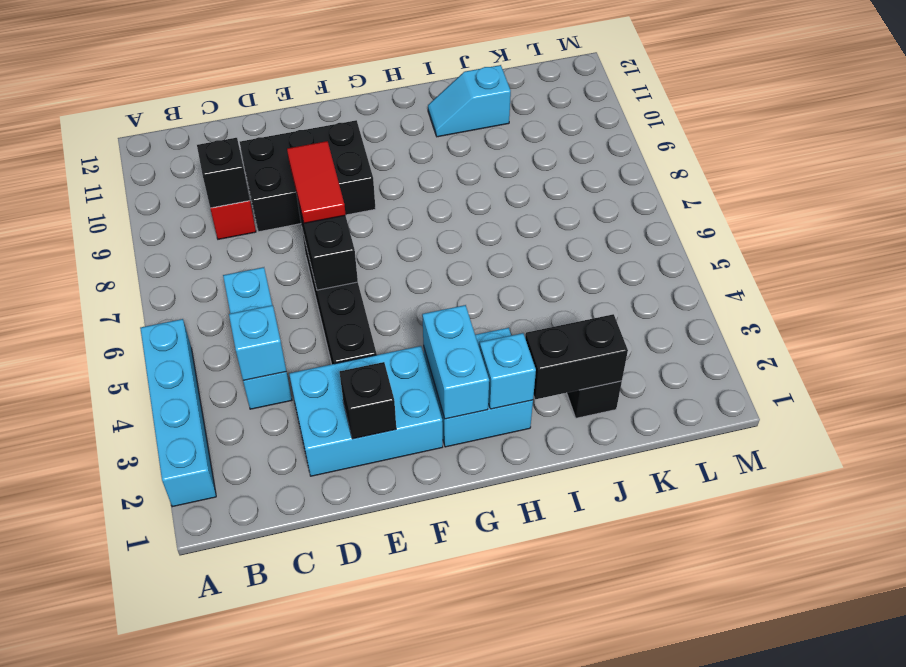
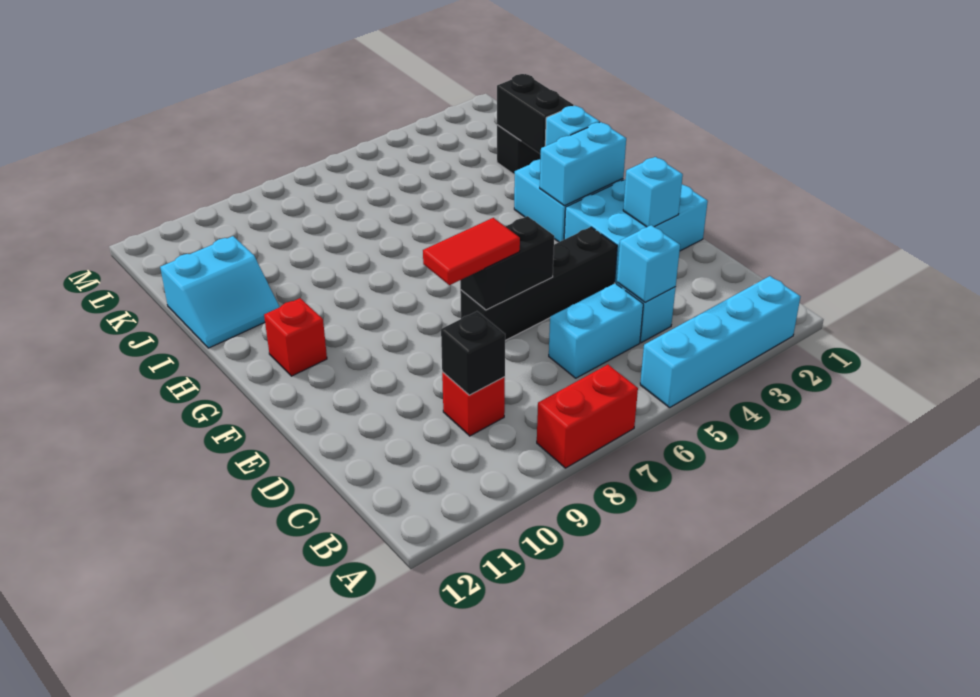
none -> red 1x2 brick [537,365,638,468]
cyan 2x3 brick [289,346,443,476] -> cyan 2x3 brick turned to [564,179,708,284]
black 2x3 brick [240,120,376,232] -> none
black 1x1 brick [340,362,396,439] -> cyan 1x1 brick [623,157,683,227]
none -> red 1x1 brick [264,298,327,376]
cyan 1x2 slope [428,65,511,137] -> cyan 2x2 slope [160,236,279,348]

